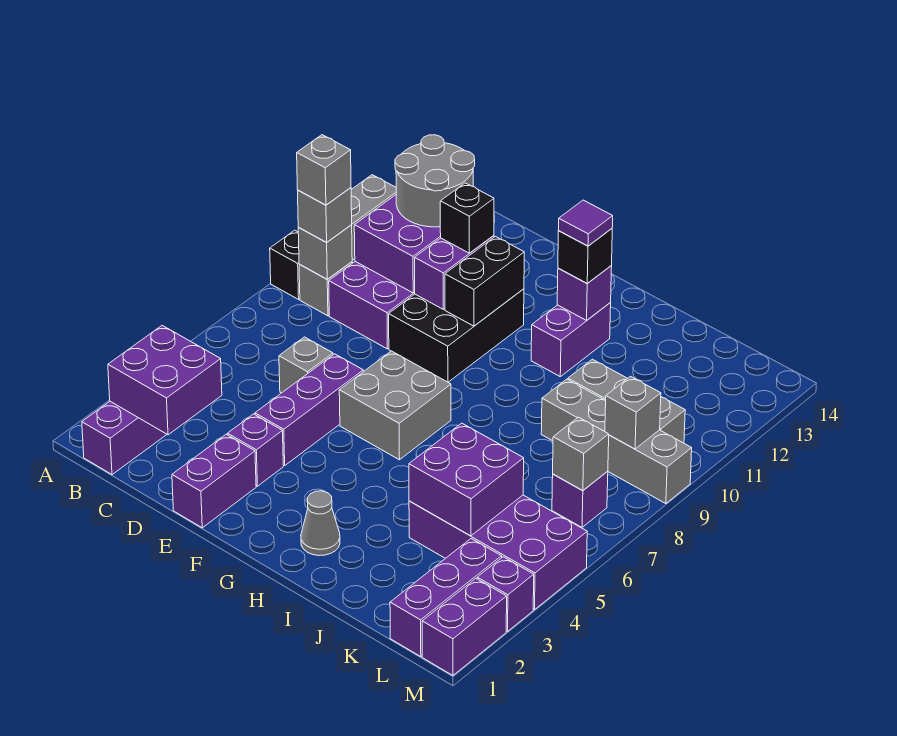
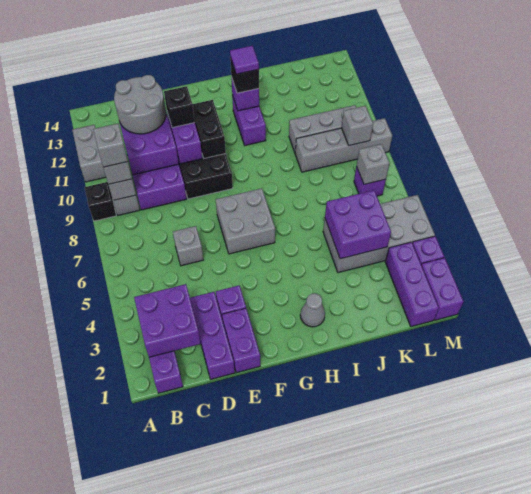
purple 1x3 brick [255,354,363,466] -> purple 1x3 brick moved to [190,292,235,379]
purple 2x4 brick [409,495,587,610] -> grey 2x4 brick [323,195,435,273]

